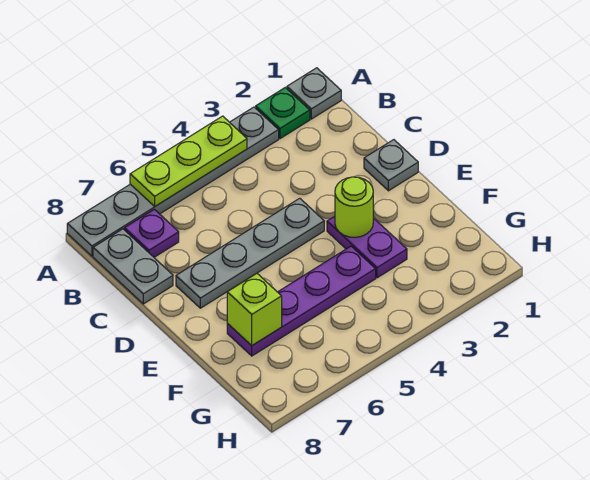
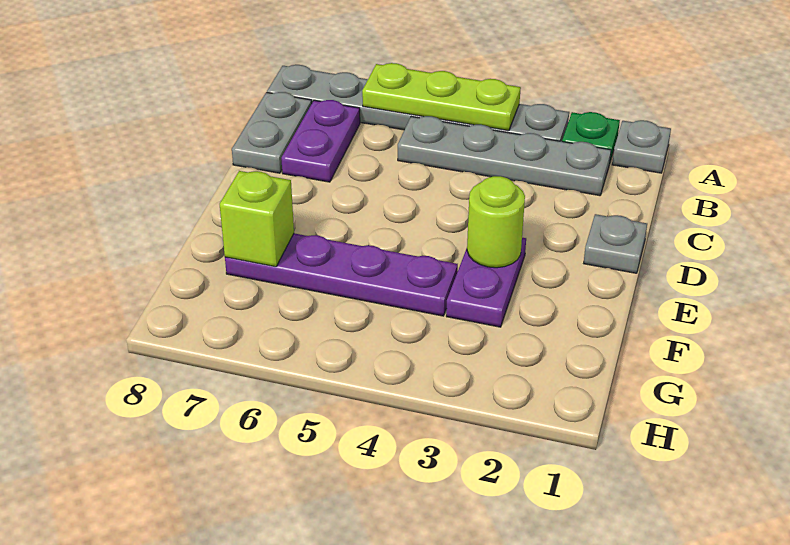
purple 1x1 plate [125,209,179,257] -> purple 1x2 plate [281,100,360,182]
grey 1x4 plate [176,198,324,308] -> grey 1x4 plate moved to [398,116,611,196]

